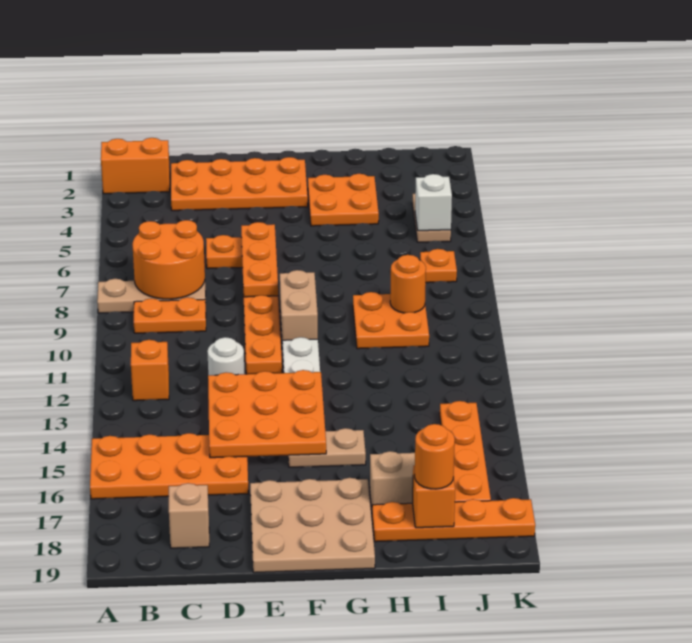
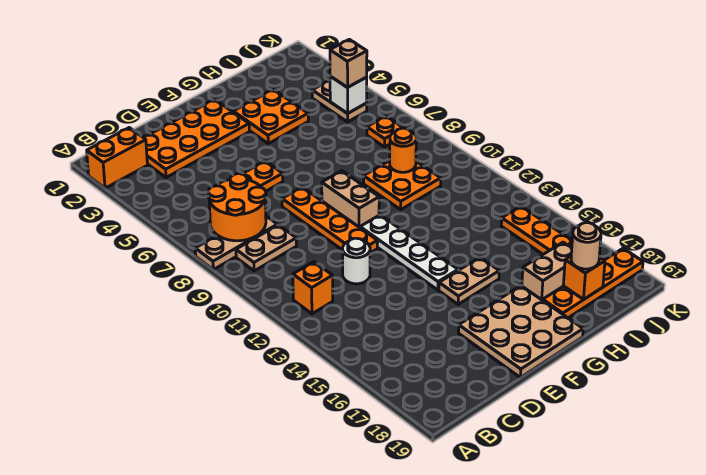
orange 2x4 plate [90,433,249,499] -> none
orange 1x2 plate [134,297,206,333] -> tan 1x2 plate [236,225,296,271]
tan 1x1 brick [169,483,209,548] -> tan 1x1 brick moved to [330,39,367,88]
orange 3x3 plate [208,370,326,458] -> none
orange 1x3 plate [241,222,278,297] -> none
orange 1x1 round brick [415,424,455,489] -> tan 1x1 round brick [571,223,601,269]

